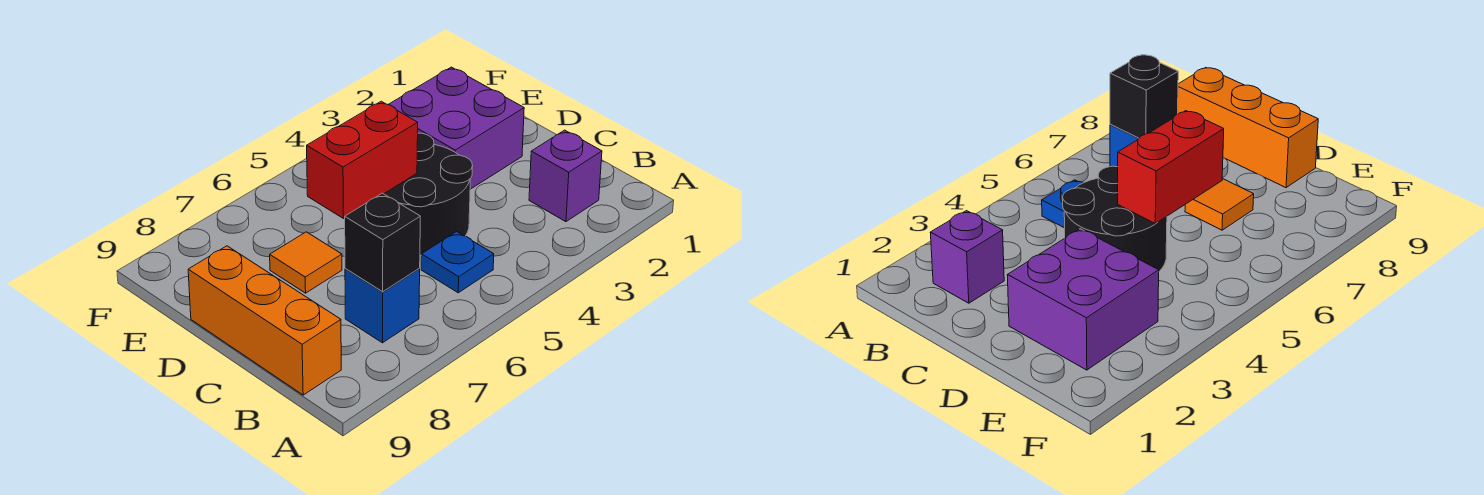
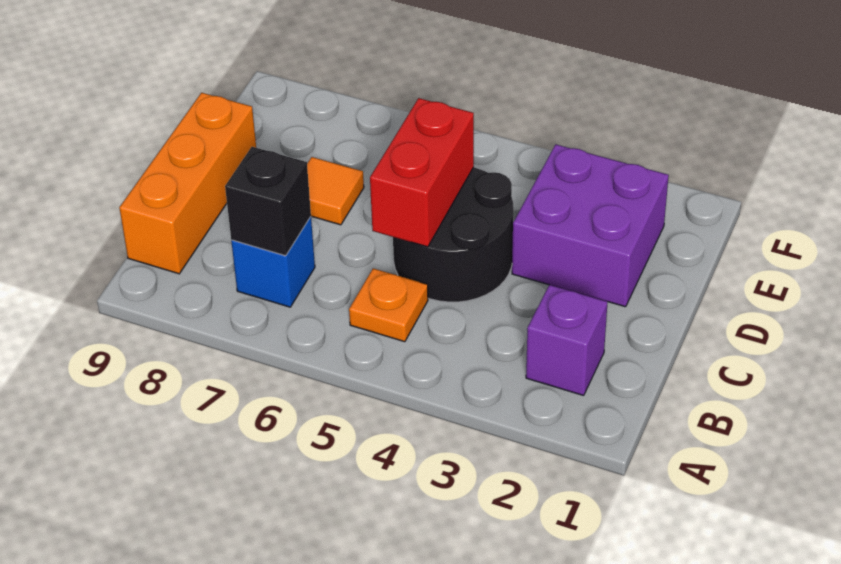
blue 1x1 plate [421,232,494,293] -> orange 1x1 plate [349,268,428,342]
red 1x2 brick [307,101,418,218] -> red 1x2 brick turned to [370,98,474,247]

